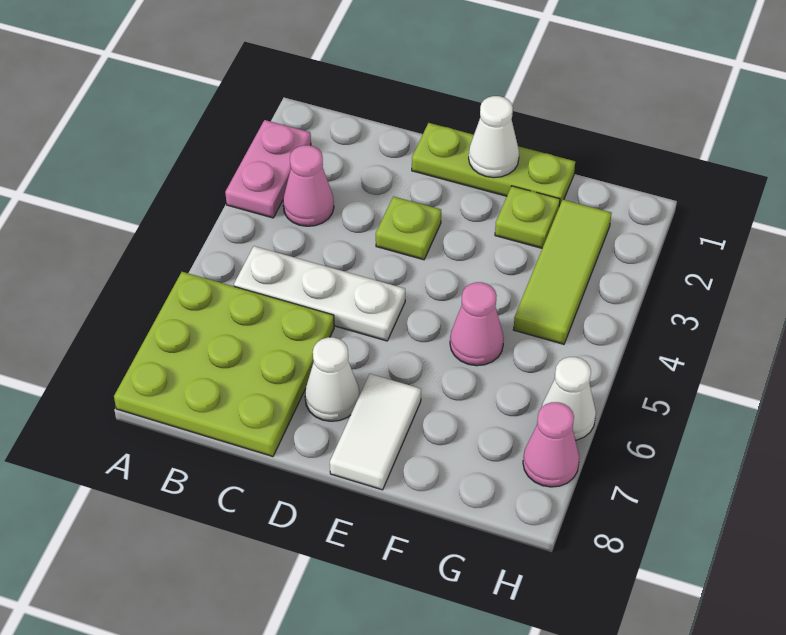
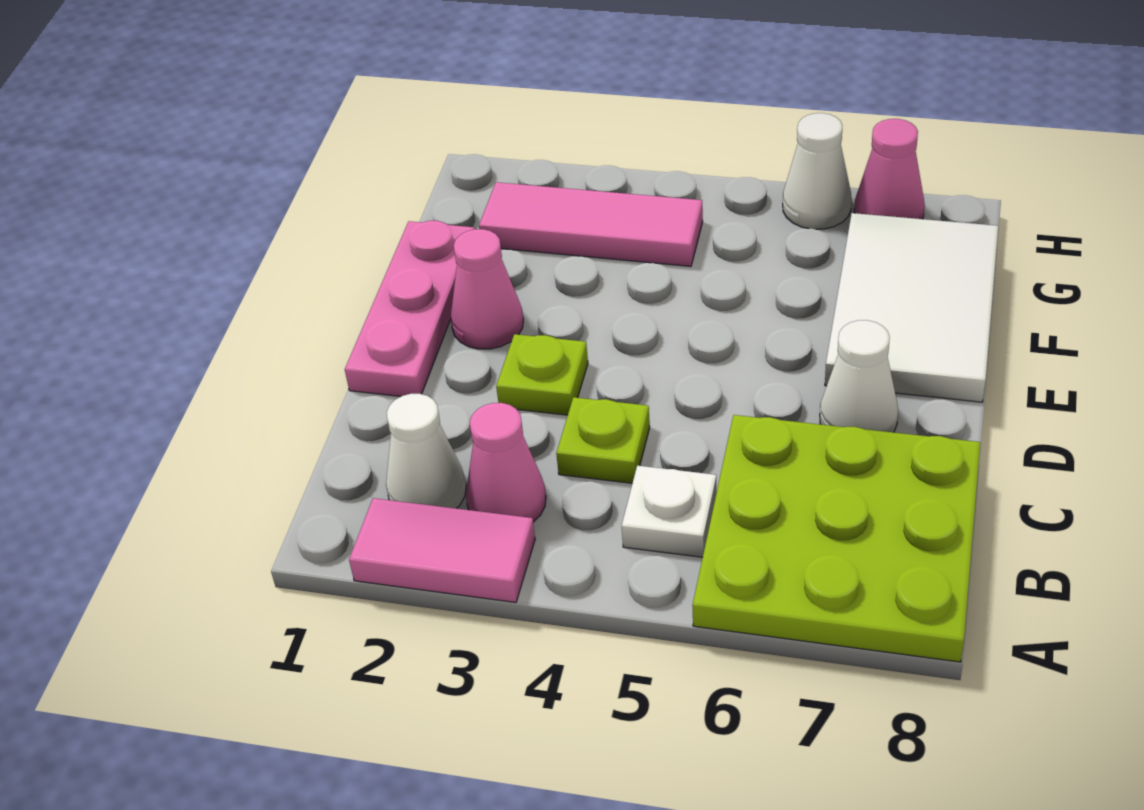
pink 1x2 plate [225,120,311,218] -> pink 1x2 tile [349,498,535,602]
white 1x3 plate [234,246,405,341] -> white 1x1 plate [622,466,717,557]
lime 1x3 plate [412,123,575,206] -> pink 1x3 plate [345,221,475,396]
white 1x1 cone [469,96,519,178] -> white 1x1 cone moved to [386,394,466,508]
white 1x2 tile [330,374,421,490] -> white 2x3 tile [825,213,998,402]
lime 1x1 plate [495,186,560,248] -> lime 1x1 plate moved to [556,397,650,483]
pink 1x1 cone [450,282,504,366] -> pink 1x1 cone moved to [451,229,523,349]
lime 1x3 tile [513,200,611,344] -> pink 1x3 tile [479,182,703,266]

